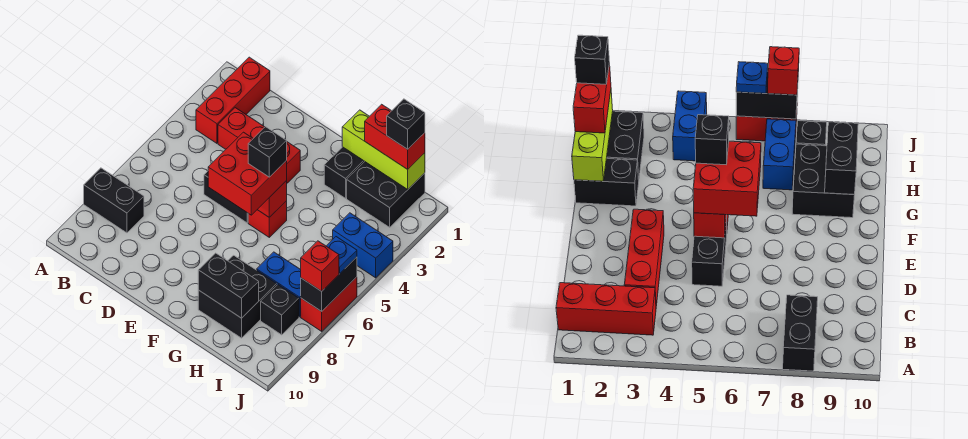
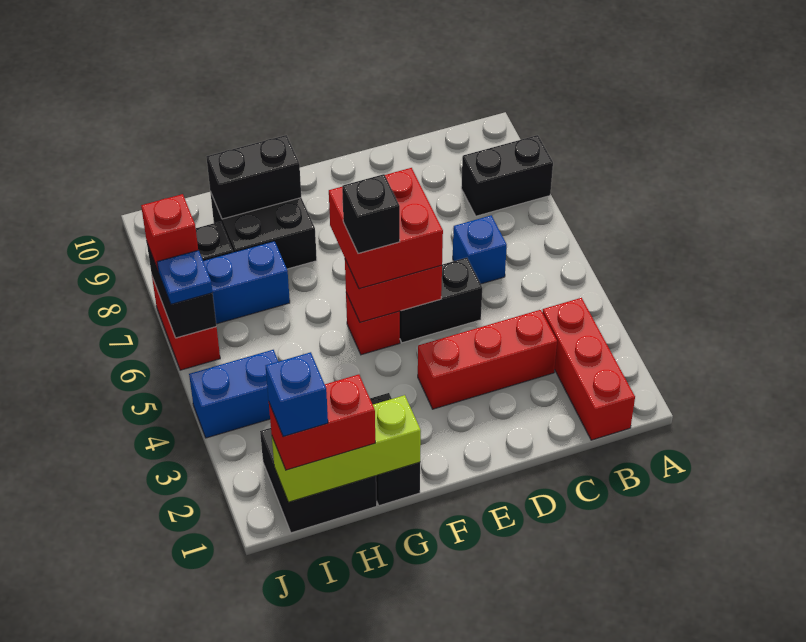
none -> blue 1x1 brick [453,215,507,284]
black 1x1 brick [387,99,425,149] -> blue 1x1 brick [266,352,328,437]

